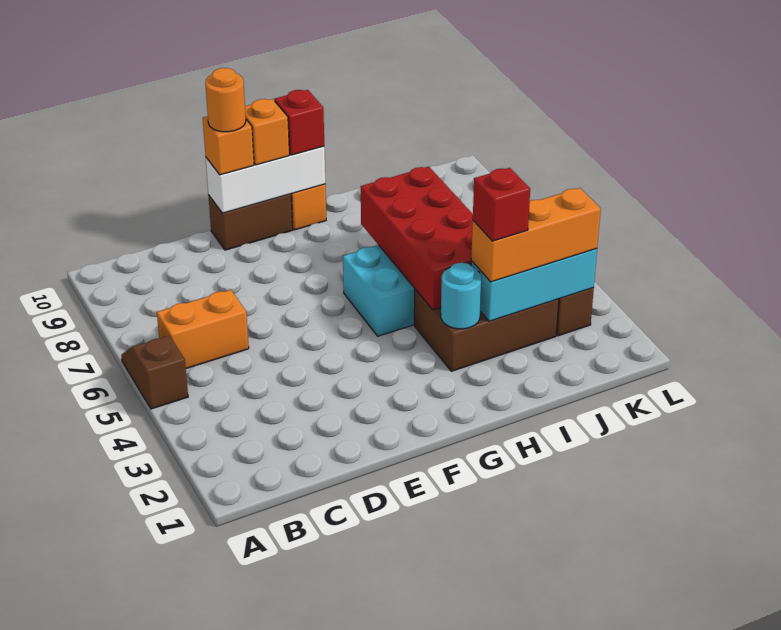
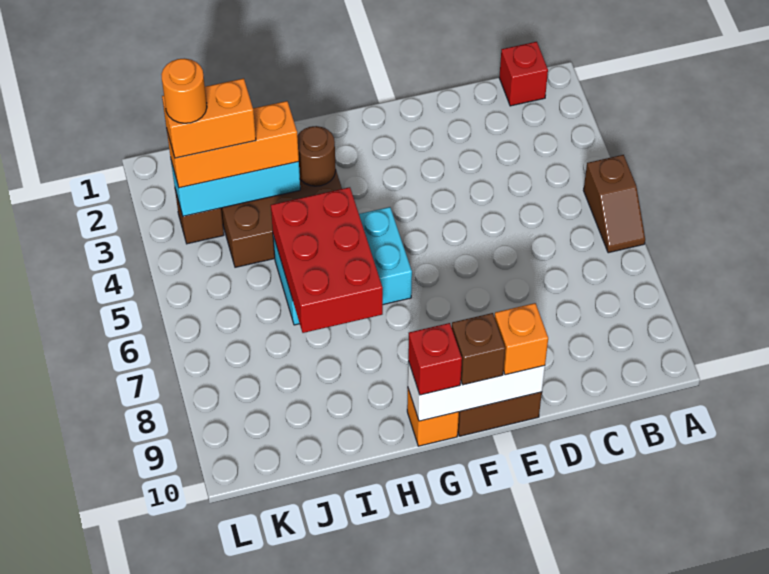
orange 1x2 brick [157,290,249,368] -> orange 1x2 brick moved to [162,78,256,158]
orange 1x1 round brick [205,68,246,132] -> orange 1x1 round brick moved to [161,58,207,123]
orange 1x1 brick [245,99,289,165] -> brown 1x1 brick [452,313,505,385]
cyan 1x1 round brick [441,263,481,329] -> brown 1x1 round brick [297,126,336,186]
red 2x4 brick [361,167,473,310] -> red 2x3 brick [271,187,383,333]
red 1x1 brick [473,168,530,241] -> red 1x1 brick moved to [499,42,548,106]

